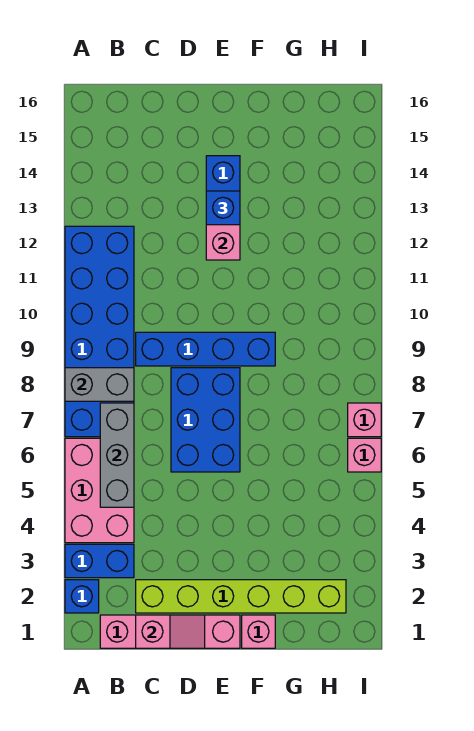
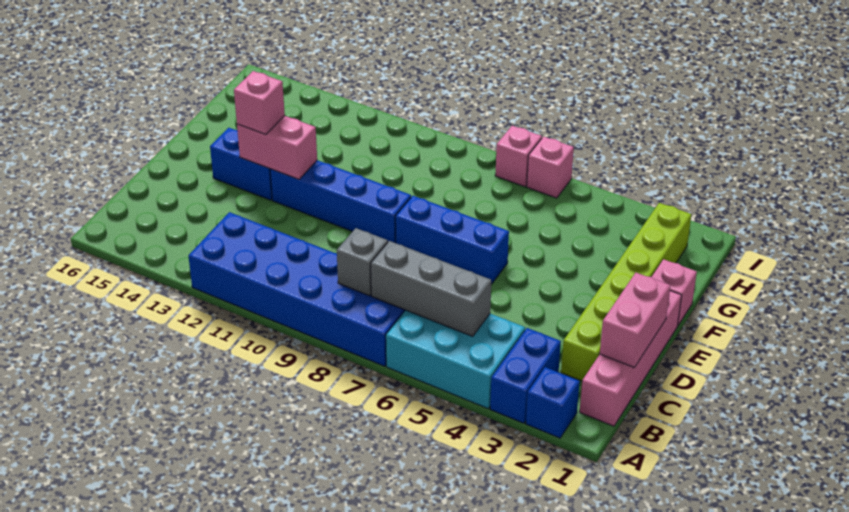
pink 2x3 brick [65,438,134,543] -> cyan 2x3 brick [386,310,525,408]
grey 1x2 brick [65,368,134,401] -> grey 1x1 brick [337,228,388,296]
pink 1x2 slope [136,615,205,648] -> pink 1x2 brick [600,273,670,368]
blue 1x4 brick [136,332,275,366] -> blue 1x4 brick turned to [270,160,411,243]
blue 2x3 brick [171,368,240,472] -> blue 1x3 brick [395,196,509,284]
blue 1x1 brick [206,191,240,225] -> pink 1x1 brick [234,71,285,134]

